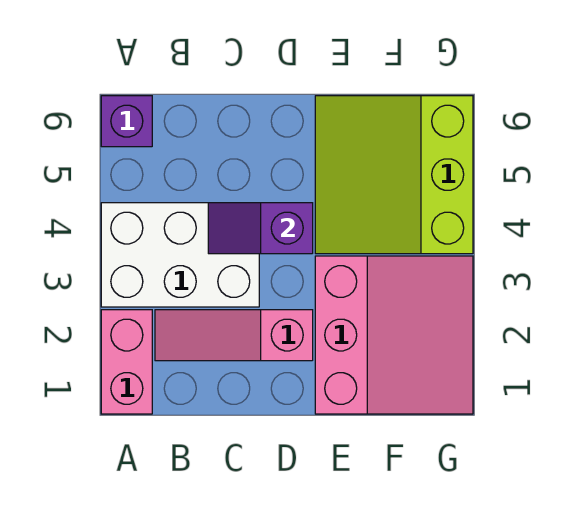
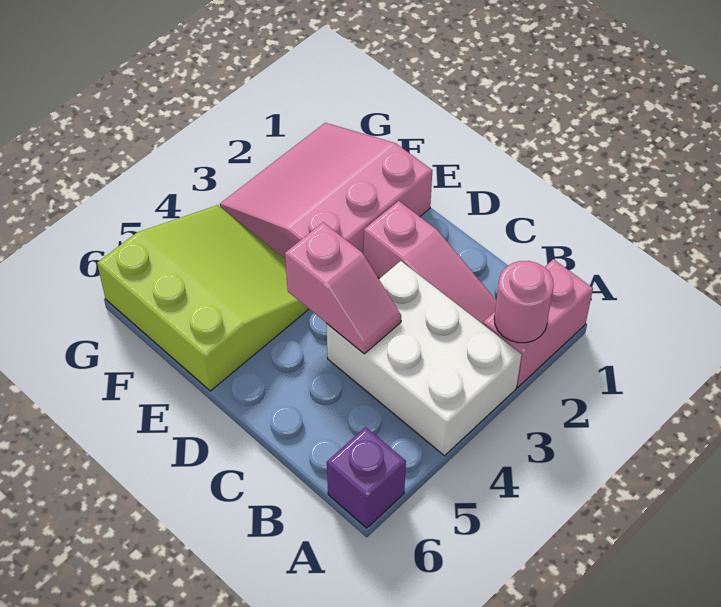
none -> pink 1x1 round brick [494,261,554,343]
purple 1x2 slope [208,203,313,254] -> pink 1x2 slope [285,222,401,354]
lime 3x3 slope [315,96,473,254] -> lime 3x3 slope turned to [97,205,309,391]

